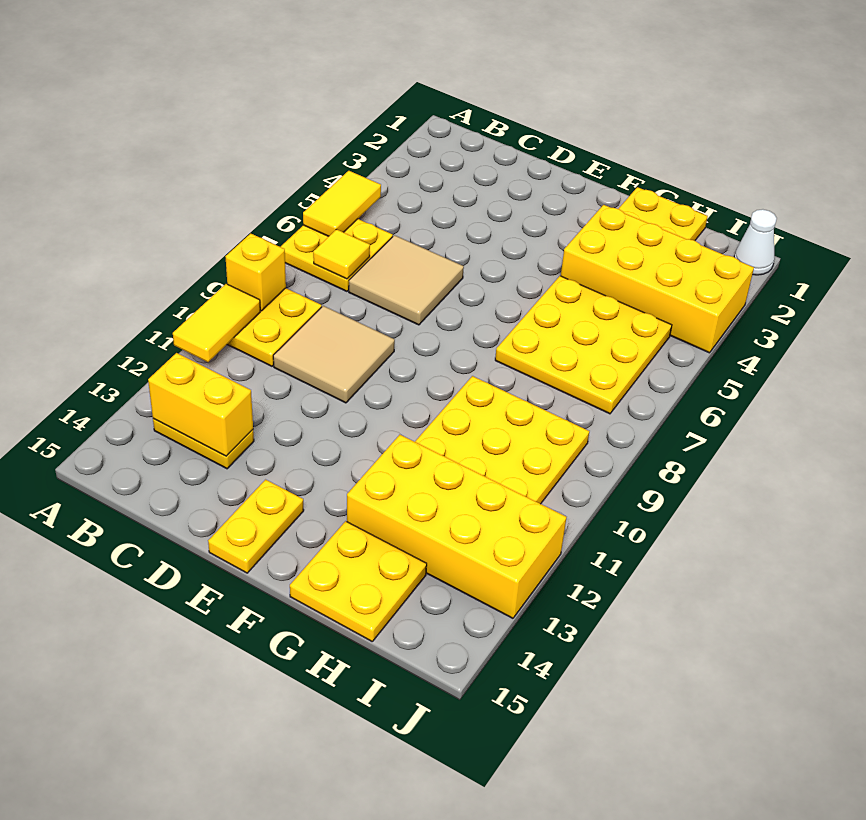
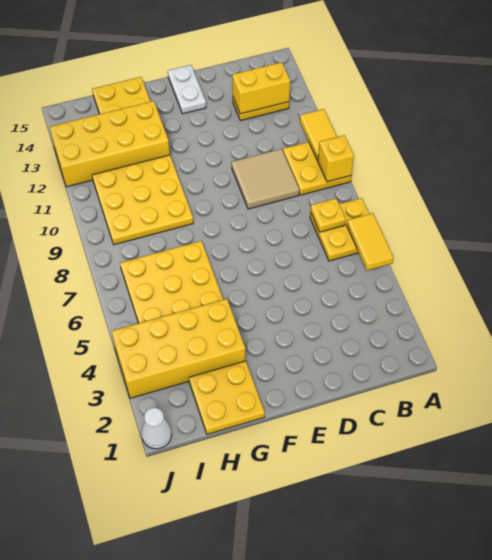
yellow 1x1 tile [313,229,370,279] -> yellow 1x1 plate [311,198,346,232]
tan 2x2 tile [349,235,464,325] -> none
yellow 1x2 plate [208,480,304,573] -> white 1x2 plate [168,65,206,114]

